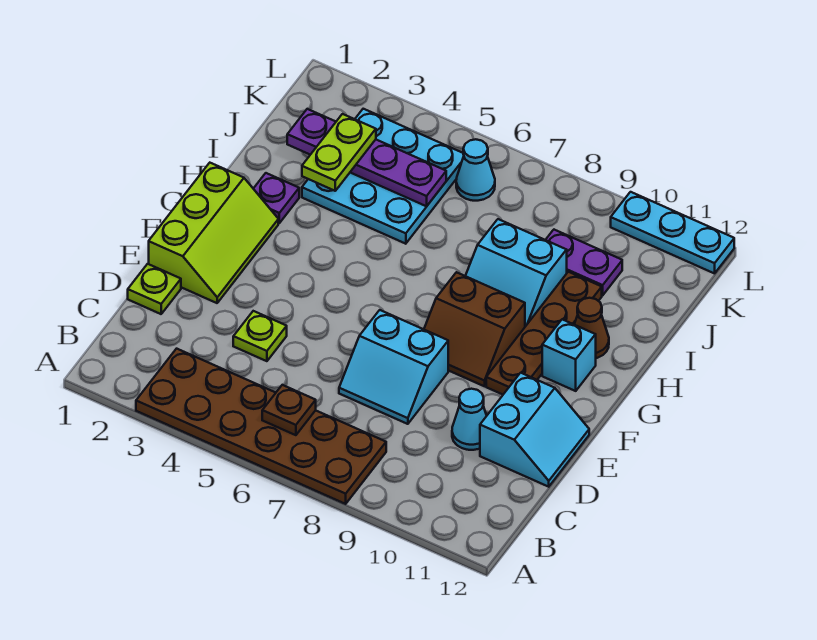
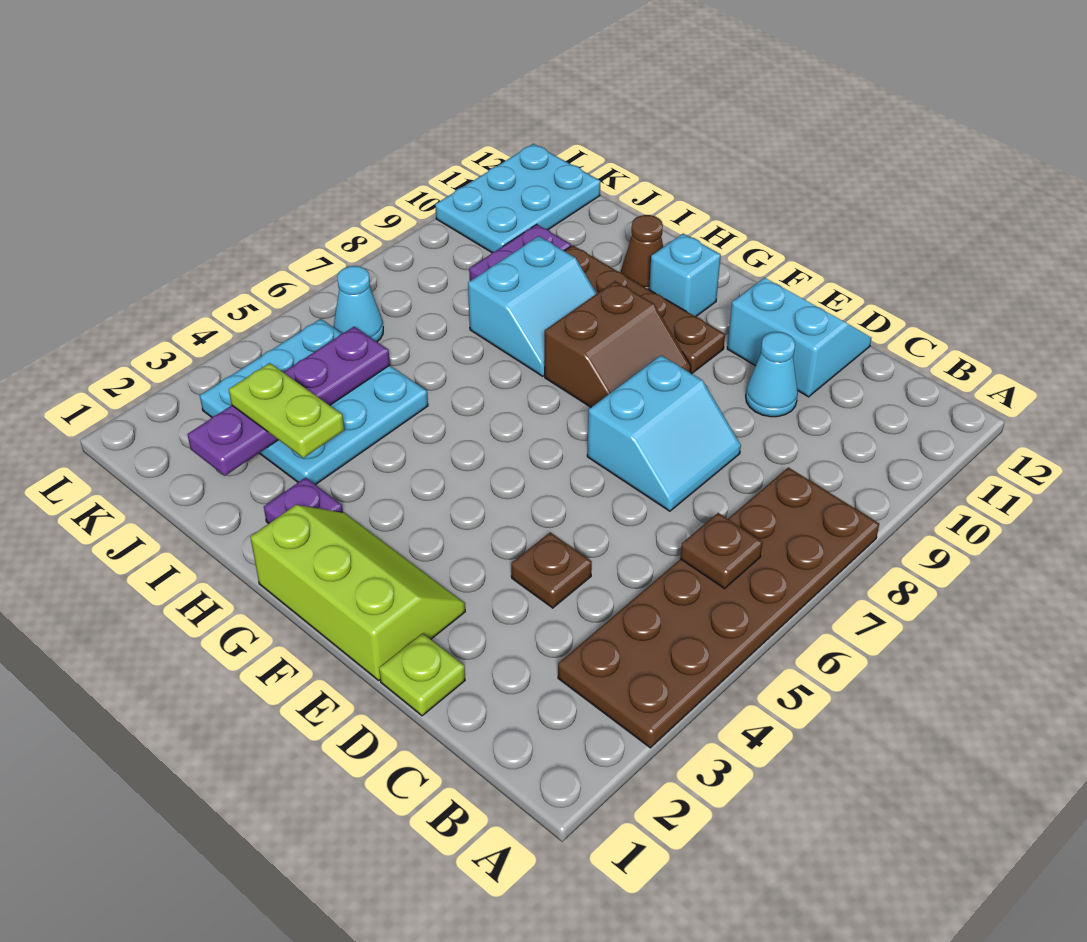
lime 1x1 plate [233,311,287,361] -> brown 1x1 plate [511,532,592,608]
cyan 1x3 plate [611,192,734,273] -> cyan 2x3 plate [435,144,600,253]

